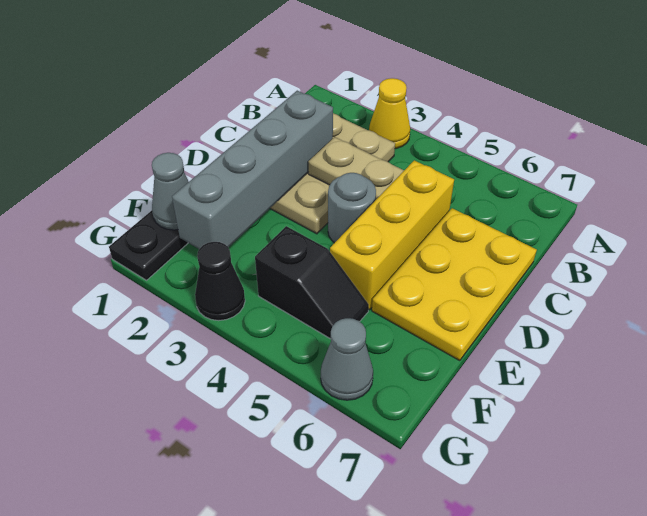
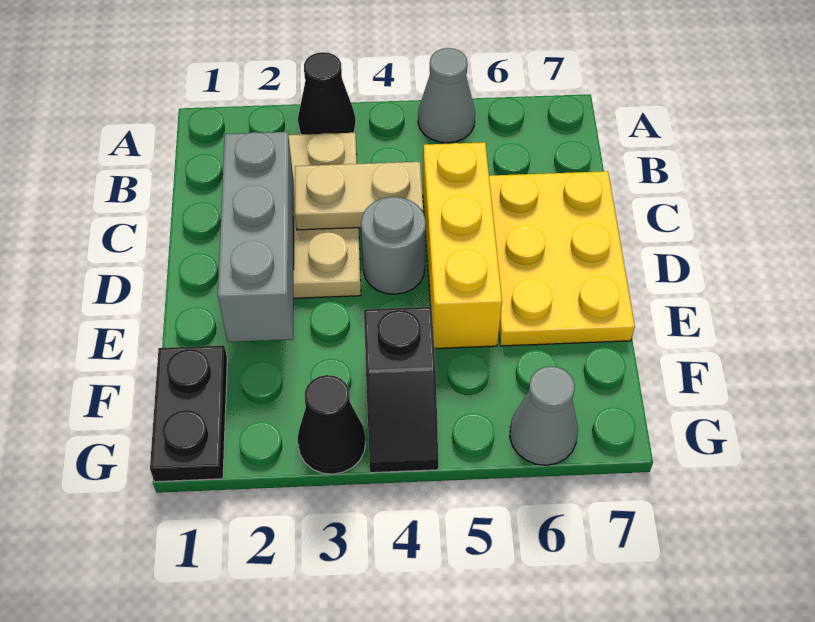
yellow 1x1 cone [369,78,410,149] -> black 1x1 cone [298,52,356,134]
grey 1x4 brick [172,91,333,249] -> grey 1x3 brick [218,132,294,342]
grey 1x1 cone [152,153,189,230] -> grey 1x1 cone moved to [418,48,475,143]
black 1x2 slope [255,226,369,339] -> black 1x2 slope turned to [364,307,438,473]

